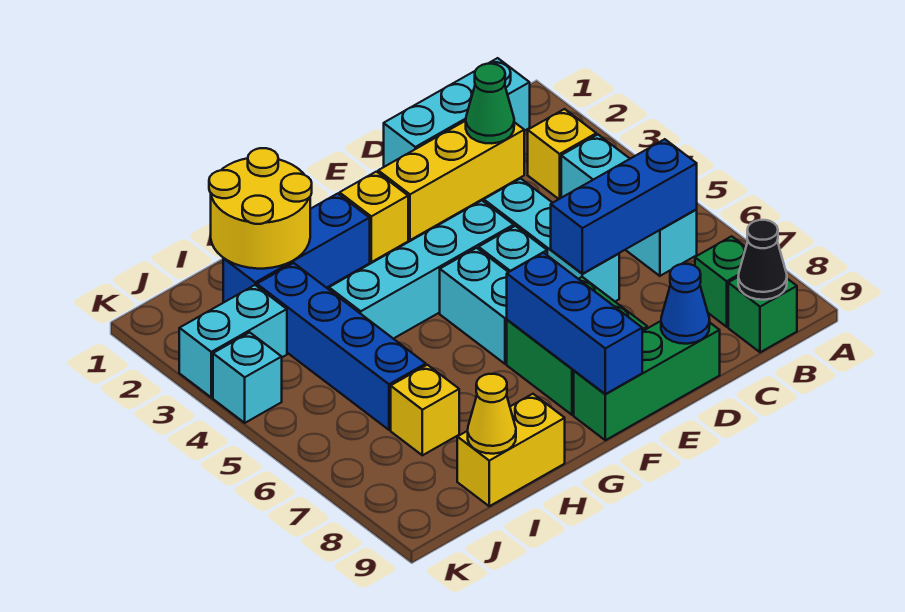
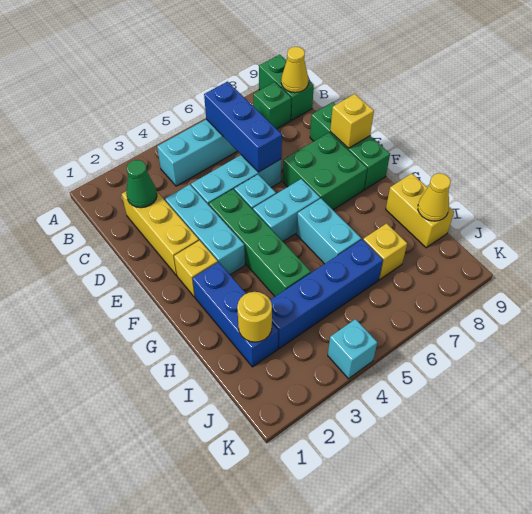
cyan 1x3 brick [384,58,530,167] -> cyan 1x3 brick moved to [165,184,245,275]
yellow 1x1 brick [528,109,596,199] -> yellow 1x1 brick moved to [330,94,374,148]
green 1x1 brick [728,277,797,352] -> green 1x2 brick [259,54,314,120]
black 1x1 cone [738,220,787,300] -> yellow 1x1 cone [281,47,309,93]
blue 1x1 cone [661,264,710,344] -> none
cyan 1x4 brick [329,201,514,339] -> green 1x4 brick [209,189,311,296]
blue 1x3 brick [507,253,642,394] -> none
yellow 2x2 round brick [209,148,312,269] -> yellow 1x1 round brick [237,292,272,342]
cyan 1x2 brick [179,285,287,397] -> cyan 1x2 brick moved to [296,199,361,264]

